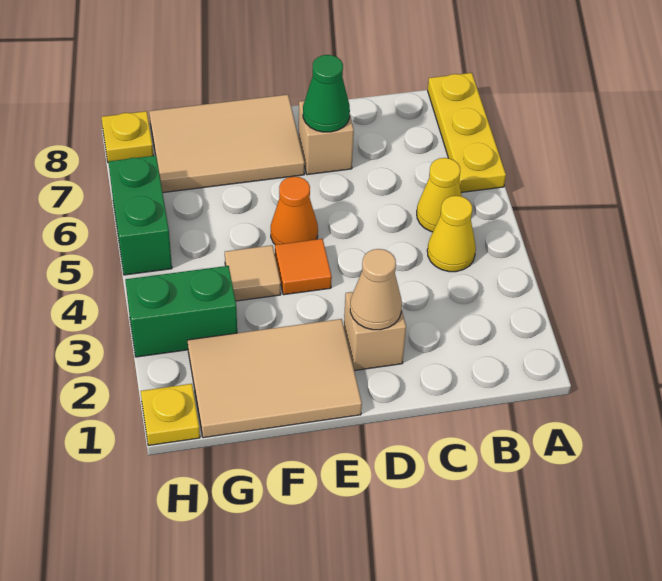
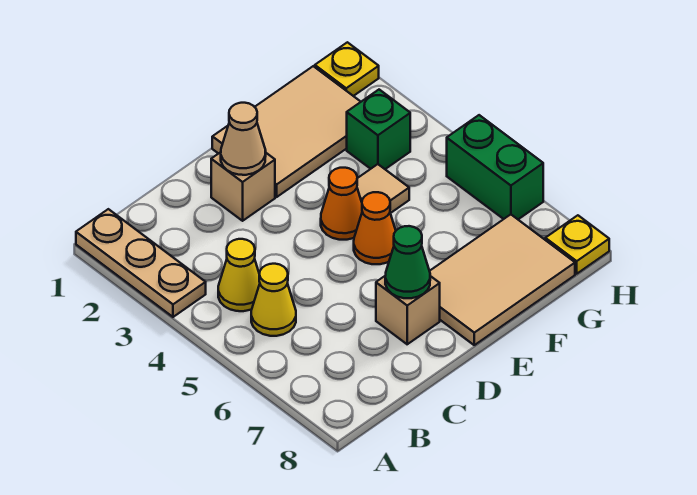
none -> tan 1x3 plate [76,209,206,317]
yellow 1x3 plate [428,73,506,192] -> none
orange 1x1 tile [275,239,332,295] -> orange 1x1 cone [321,168,362,240]
green 1x2 brick [125,266,237,357] -> green 1x1 brick [347,90,410,169]

